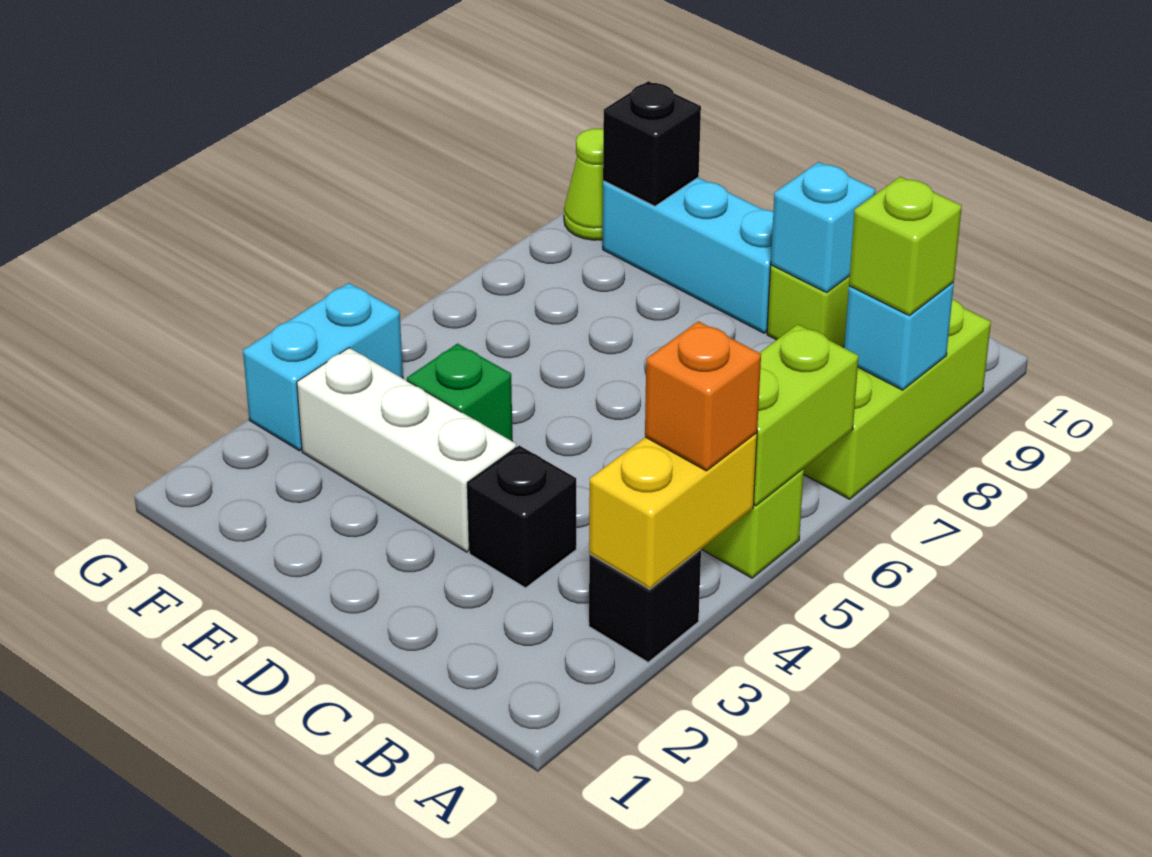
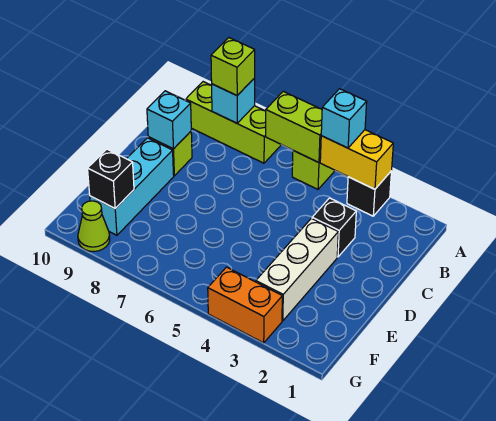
orange 1x1 brick [645,321,761,471] -> cyan 1x1 brick [321,89,367,148]
green 1x1 brick [407,344,512,441] -> none
cyan 1x2 brick [243,283,403,451] -> orange 1x2 brick [208,267,282,343]

